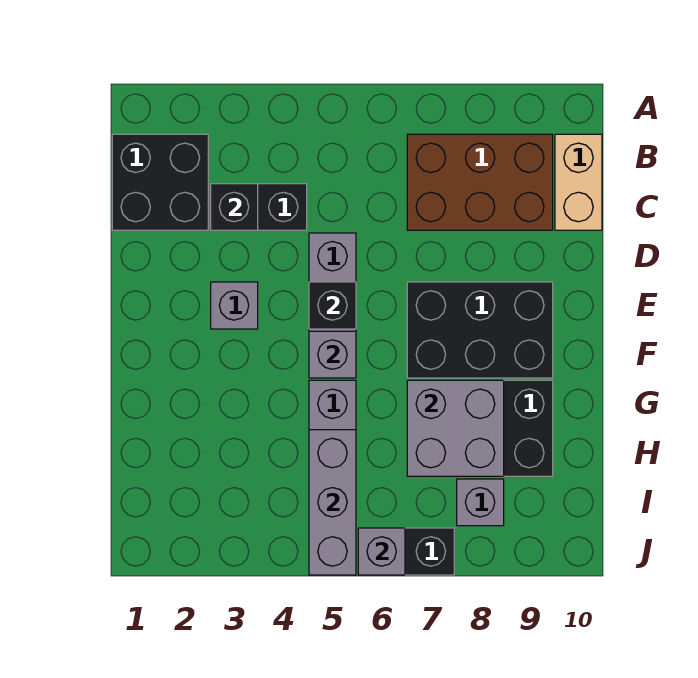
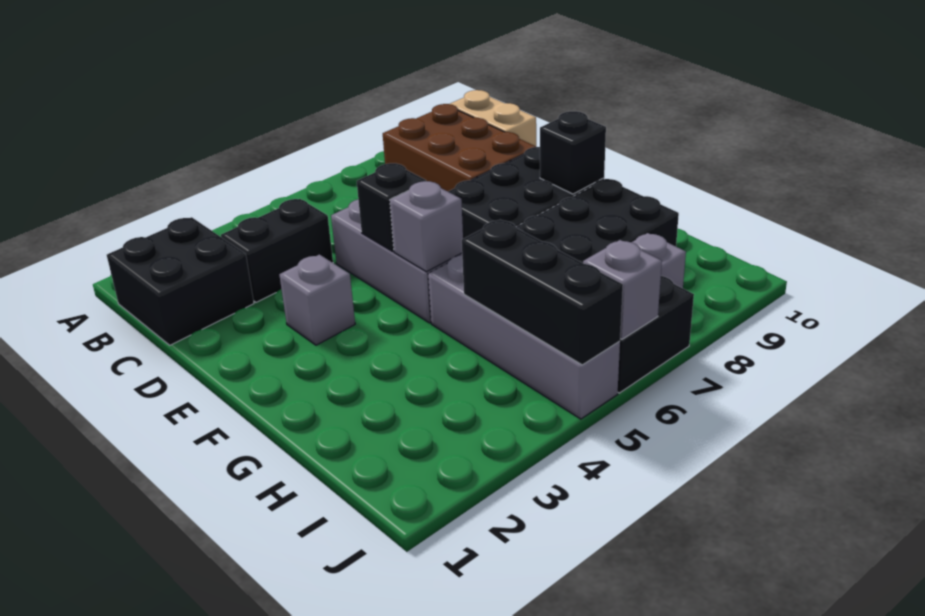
brown 2x3 brick [407,134,553,230] -> brown 2x3 brick turned to [383,104,536,191]
black 1x1 brick [211,184,258,230] -> black 1x1 brick moved to [540,111,606,194]
grey 2x2 brick [407,380,504,476] -> none
grey 1x3 brick [309,430,356,575] -> black 1x3 brick [462,220,623,365]

